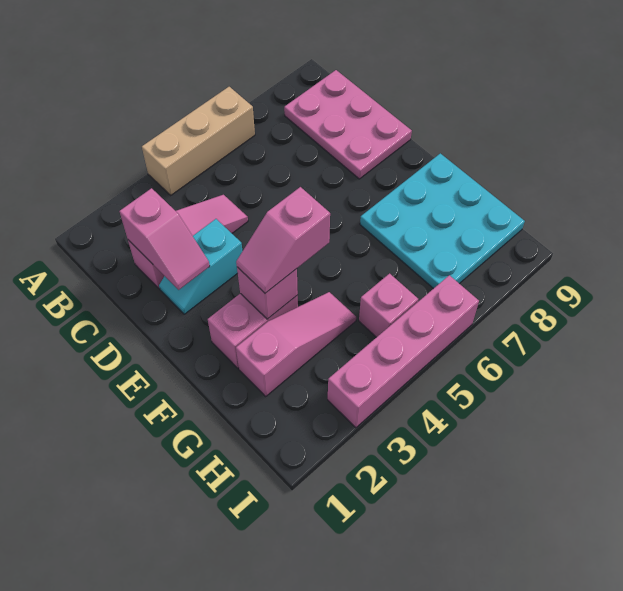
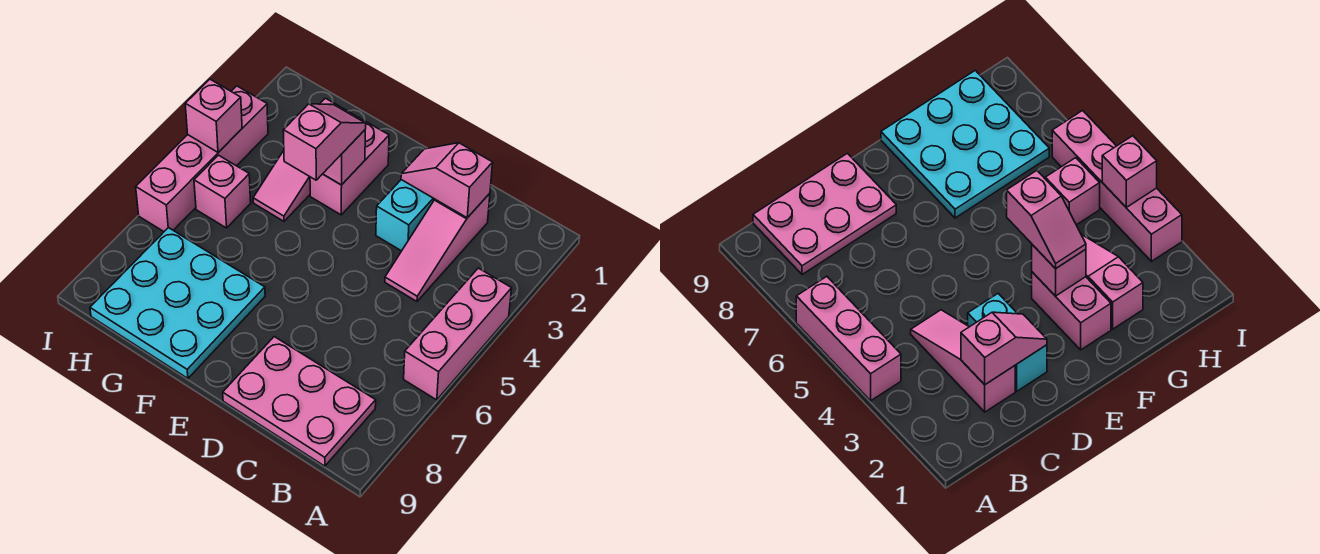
tan 1x3 brick [142,87,255,195] -> pink 1x3 brick [404,268,512,400]
cyan 1x2 slope [159,219,242,314] -> cyan 1x2 brick [376,180,435,251]
none -> pink 1x1 brick [185,79,242,152]

